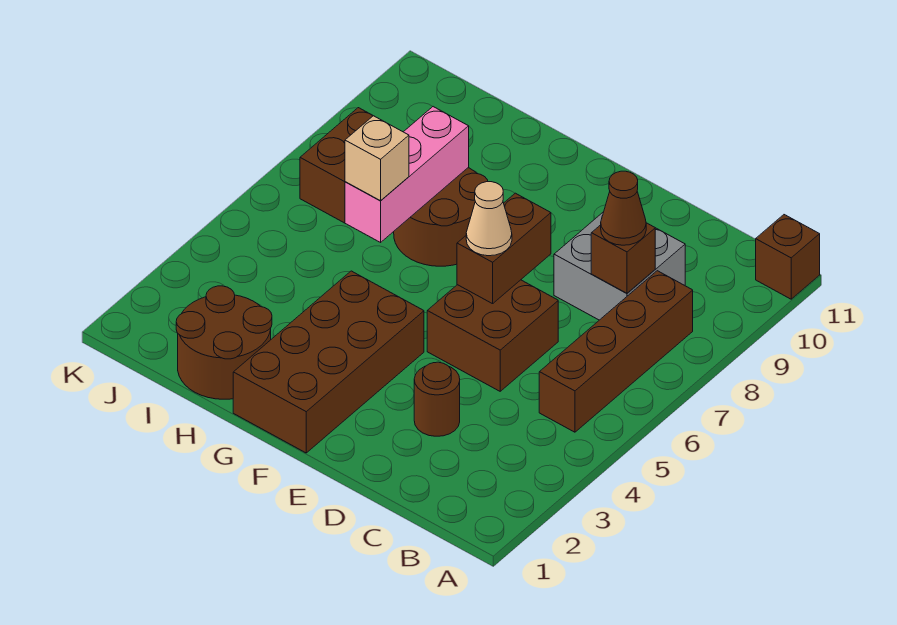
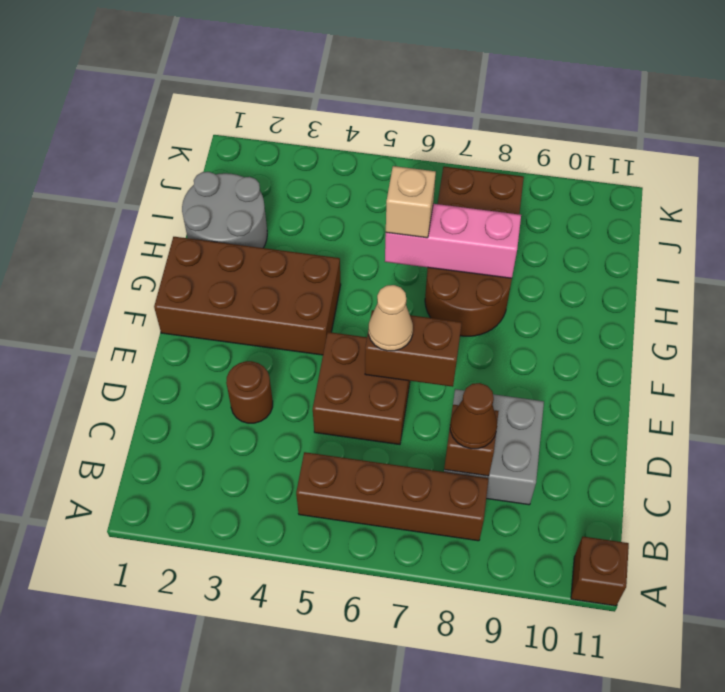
brown 2x2 round brick [176,286,272,399] -> grey 2x2 round brick [182,172,267,248]

